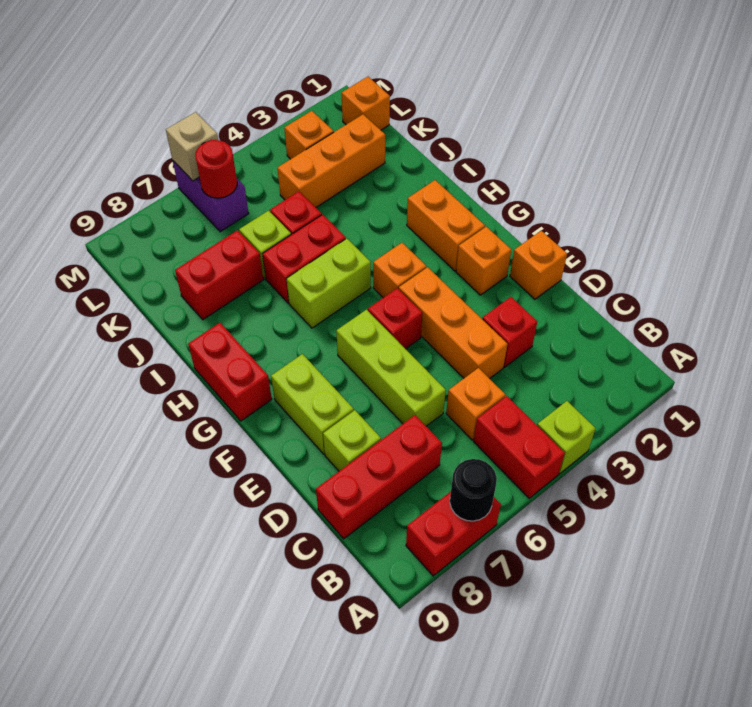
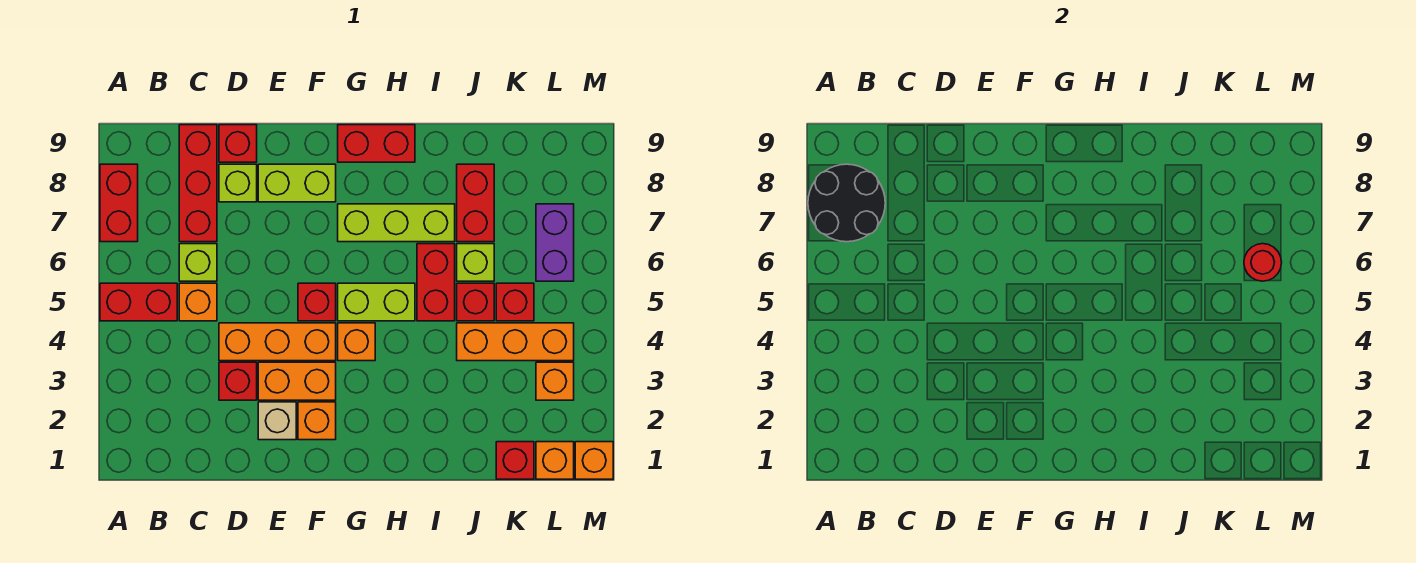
lime 1x1 brick [537,401,596,474] -> lime 1x1 brick moved to [179,244,217,281]
black 1x1 round brick [450,459,497,521] -> black 2x2 round brick [808,164,885,242]
lime 1x3 brick [336,310,446,426] -> lime 1x3 brick moved to [338,204,455,242]
none -> red 1x1 brick [219,125,257,162]
orange 1x1 brick [510,231,567,299] -> orange 1x1 brick moved to [575,442,613,479]
orange 1x2 brick [407,180,485,271] -> orange 1x2 brick moved to [258,362,336,400]
lime 1x2 brick [287,239,371,328] -> lime 1x2 brick turned to [338,283,415,321]
none -> red 1x1 brick [496,442,534,479]
orange 1x3 brick [277,114,385,207] -> orange 1x3 brick turned to [457,323,574,361]
none -> red 1x1 brick [496,283,534,321]
purple 1x2 brick [172,160,249,232] -> purple 1x2 brick turned to [536,204,574,281]
tan 1x1 brick [166,112,218,181] -> tan 1x1 brick moved to [258,402,296,440]

